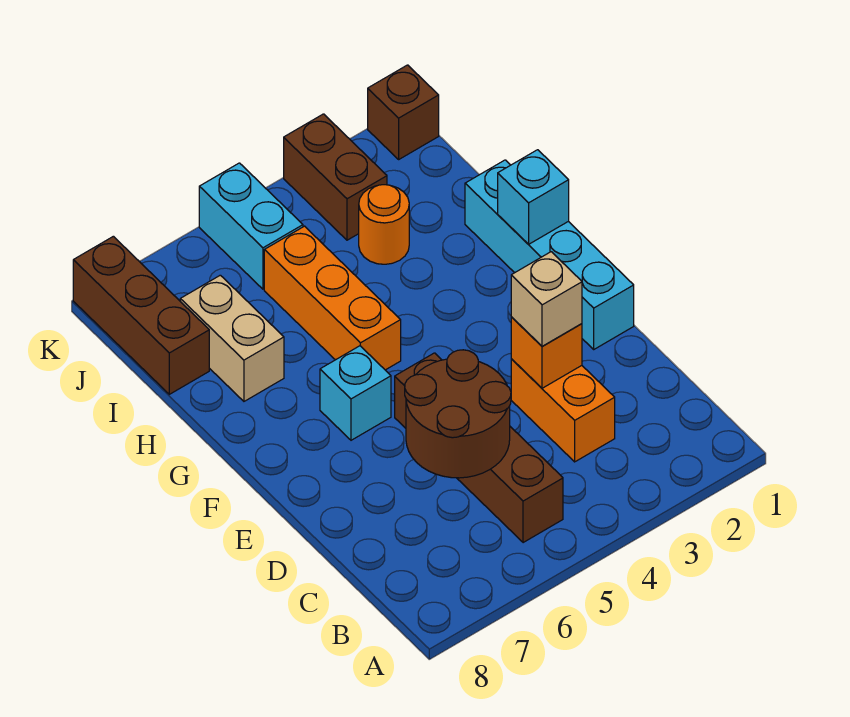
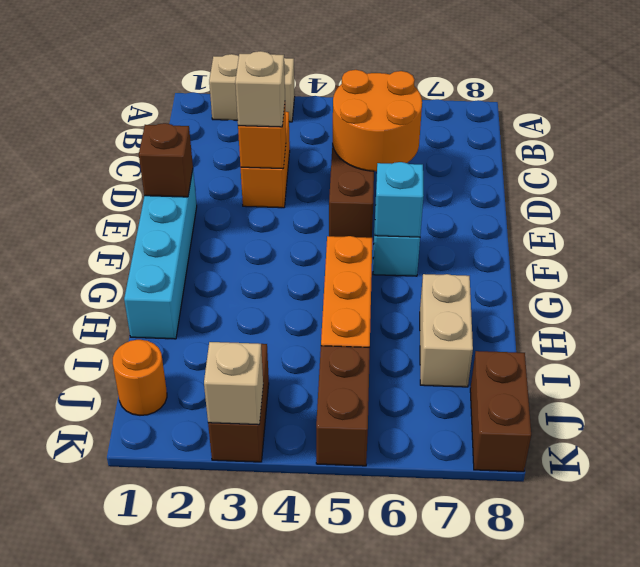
none -> tan 1x2 brick [209,54,295,122]
brown 2x2 round brick [405,350,511,478] -> orange 2x2 round brick [333,70,422,171]
cyan 1x1 brick [498,150,569,244] -> cyan 1x1 brick moved to [375,162,424,237]
orange 1x1 round brick [359,185,409,264] -> orange 1x1 round brick moved to [113,340,167,415]
brown 1x3 brick [73,236,209,394] -> brown 1x2 brick [470,351,531,472]
cyan 1x2 brick [199,163,303,289] -> brown 1x2 brick [316,346,370,466]
brown 1x1 brick [368,65,439,159] -> brown 1x1 brick moved to [139,123,193,197]
none -> tan 1x1 brick [204,342,263,425]

